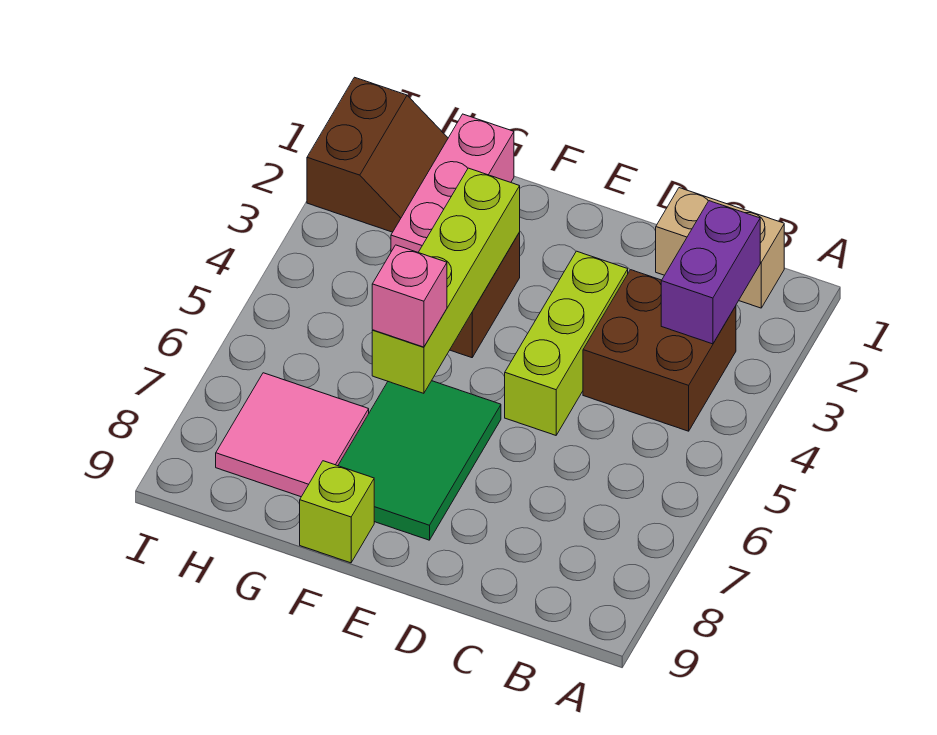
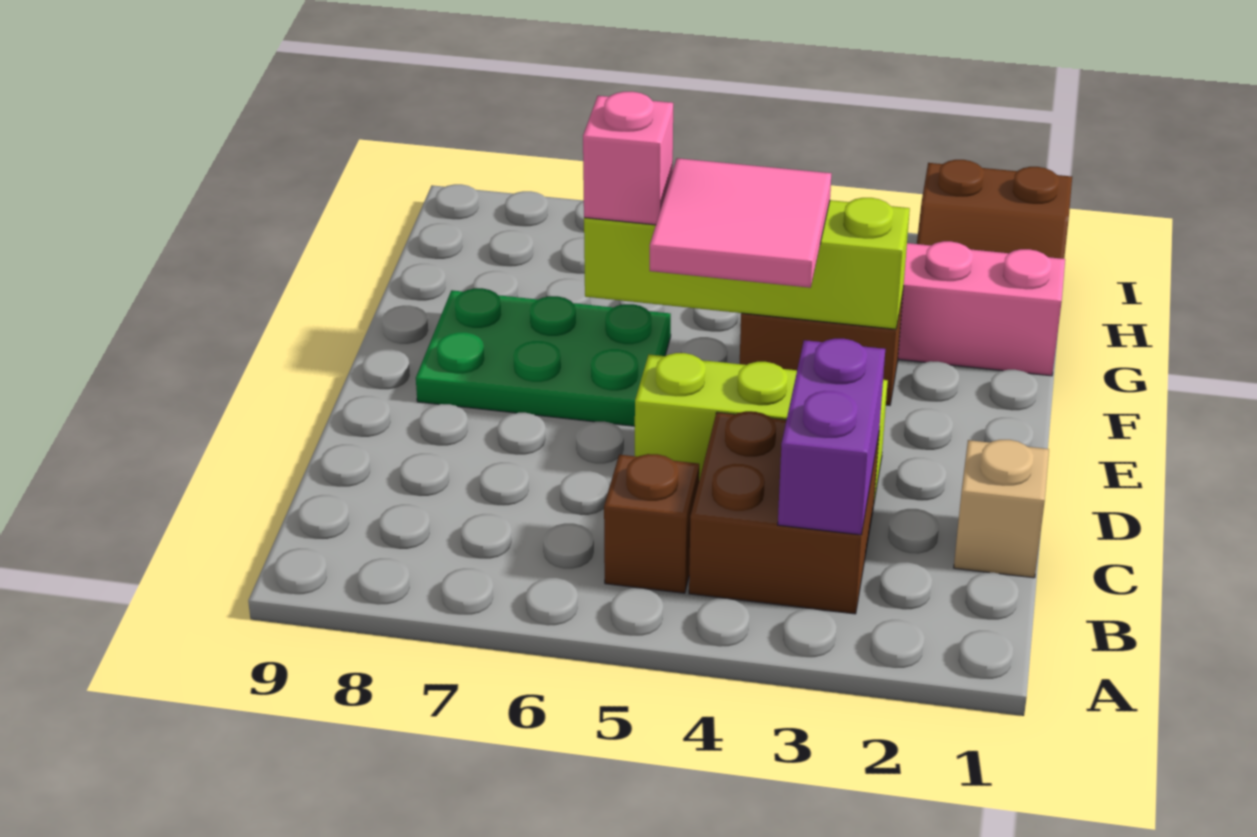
tan 1x2 brick [656,188,784,308] -> tan 1x1 brick [954,440,1049,578]
purple 1x2 brick [661,201,760,344] -> purple 1x2 brick turned to [778,339,885,535]
none -> brown 1x1 brick [604,454,699,593]
green 2x3 tile [338,381,501,540] -> green 2x3 plate [416,288,671,426]
lime 1x1 brick [300,461,374,563] -> none
pink 2x2 tile [216,373,369,497] -> pink 2x2 tile moved to [650,158,831,288]

